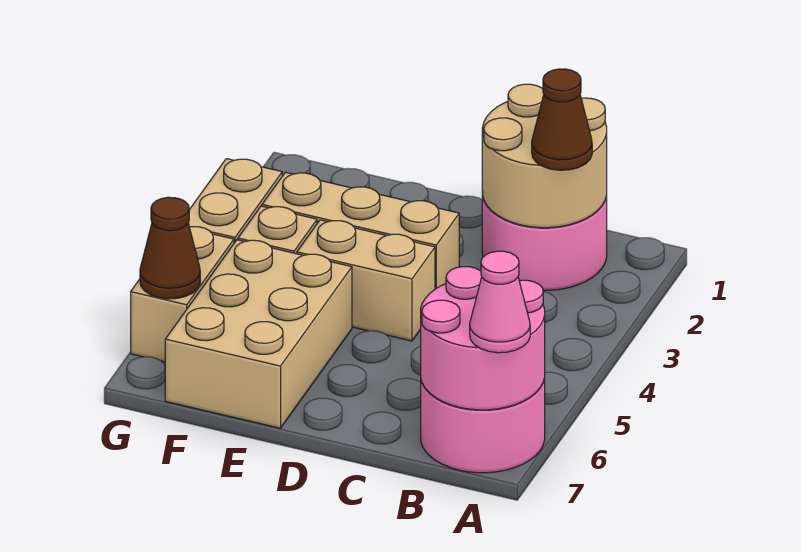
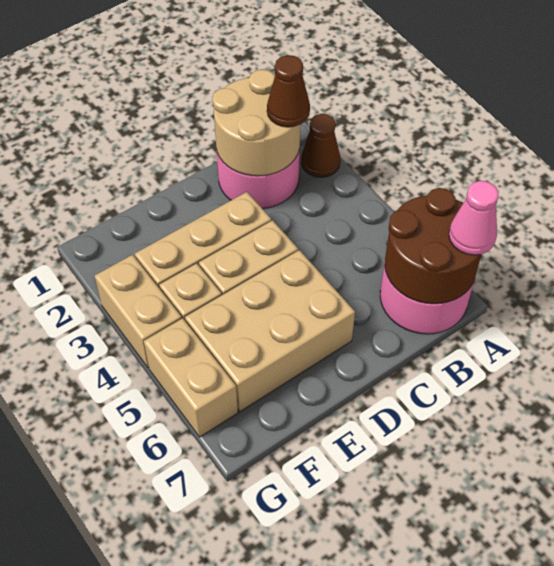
pink 2x2 round brick [421,267,545,410] -> brown 2x2 round brick [385,188,481,304]
tan 2x3 brick [165,240,352,428] -> tan 2x3 brick turned to [185,250,355,412]
brown 1x1 cone [140,197,200,299] -> brown 1x1 cone moved to [301,114,340,177]

